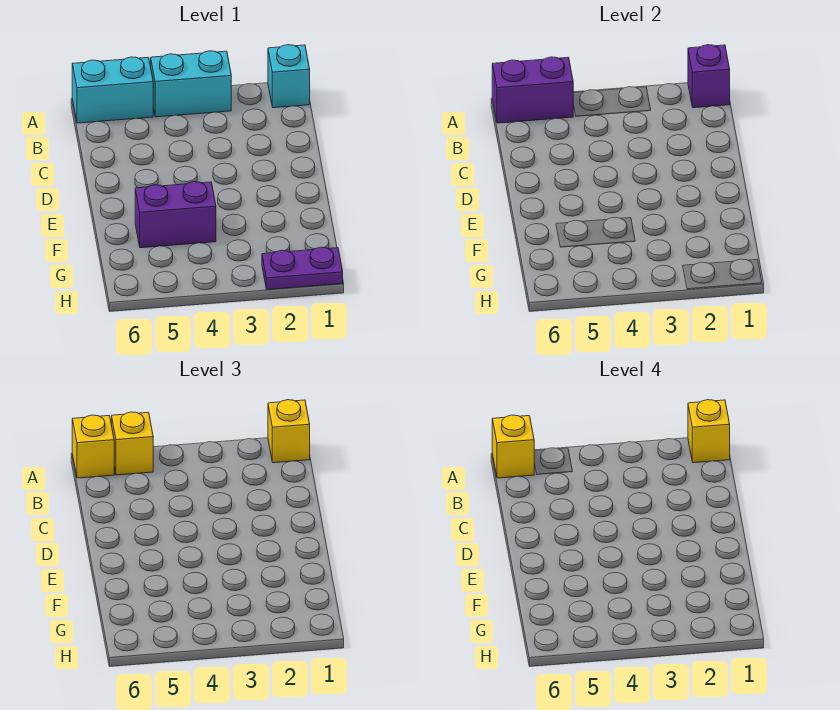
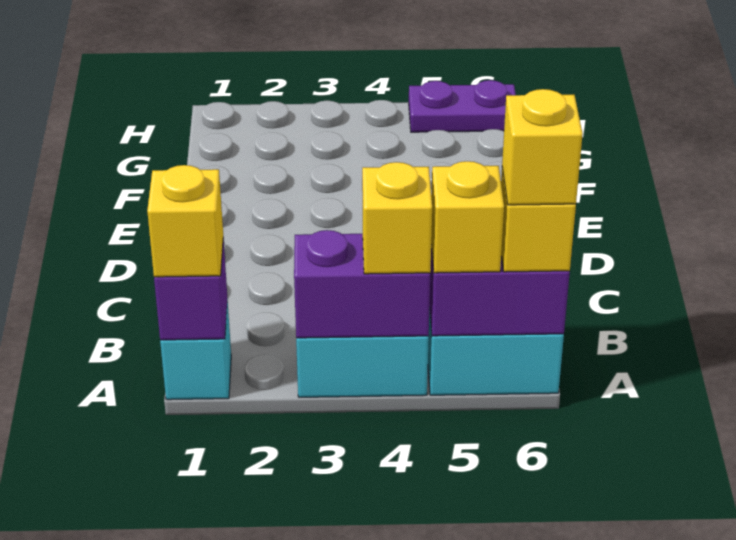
yellow 1x1 brick [688,400,730,463] -> yellow 1x1 brick moved to [362,162,432,274]
purple 1x2 brick [135,182,216,248] -> purple 1x2 brick moved to [294,230,430,338]
purple 1x2 plate [262,247,343,290] -> purple 1x2 plate moved to [409,80,516,132]

